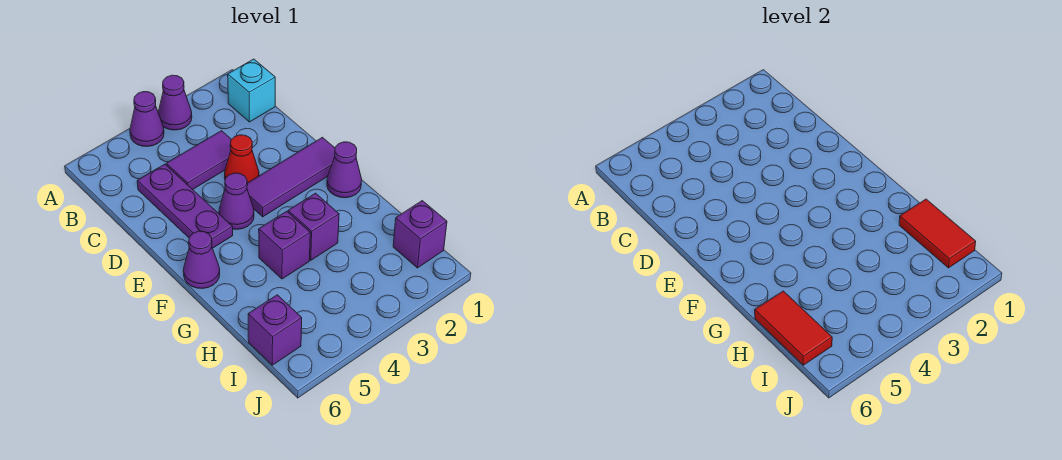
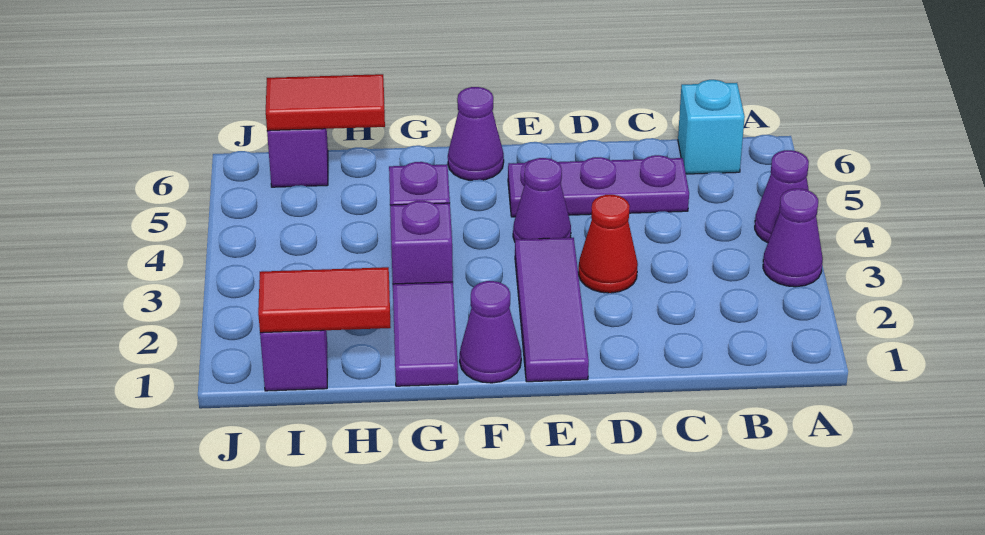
cyan 1x1 brick [228,59,275,122] -> cyan 1x1 brick moved to [678,80,745,174]
purple 1x2 tile [166,131,232,189] -> purple 1x2 tile moved to [393,282,458,386]

